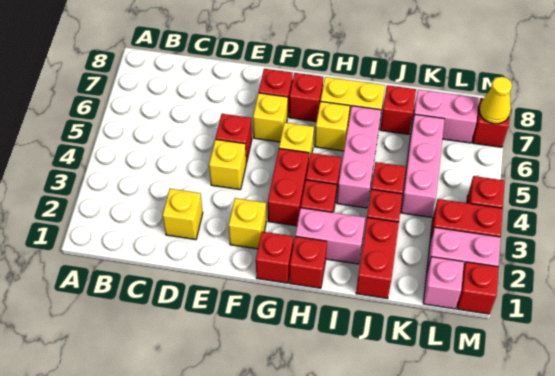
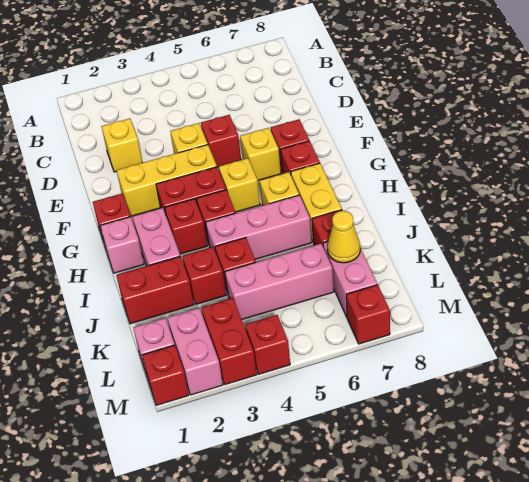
yellow 1x1 brick [229,198,266,249] -> yellow 1x3 brick [117,145,217,216]
red 1x1 brick [289,237,327,288] -> pink 1x1 brick [100,217,144,273]
yellow 1x1 cone [479,77,512,124] -> yellow 1x1 cone moved to [327,211,360,263]

